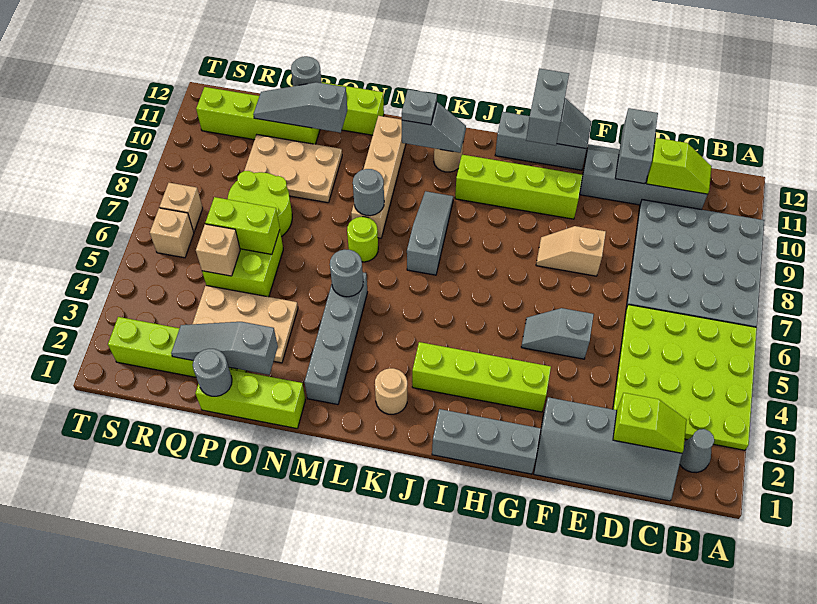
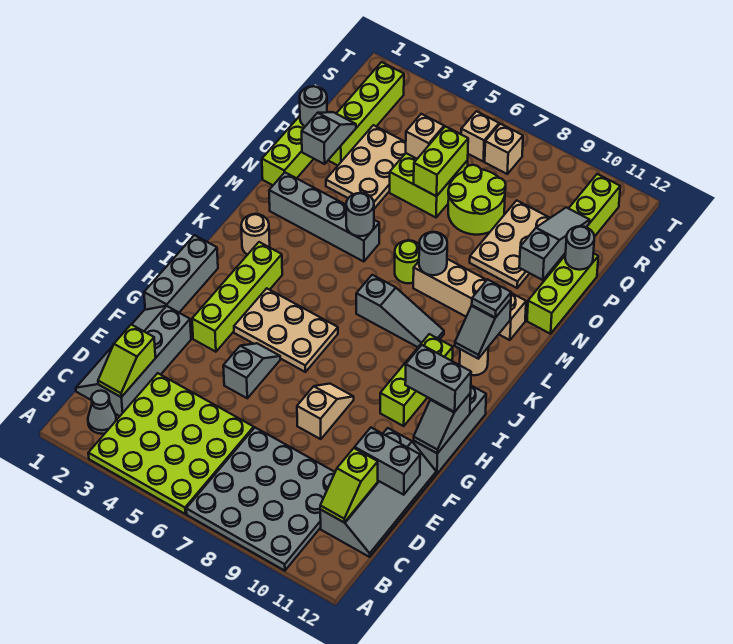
lime 1x4 brick [455,155,583,219] -> lime 1x3 brick [380,334,453,426]
none -> tan 2x3 plate [234,288,338,372]
grey 1x3 slope [171,322,278,375] -> grey 1x2 slope [302,112,356,164]

